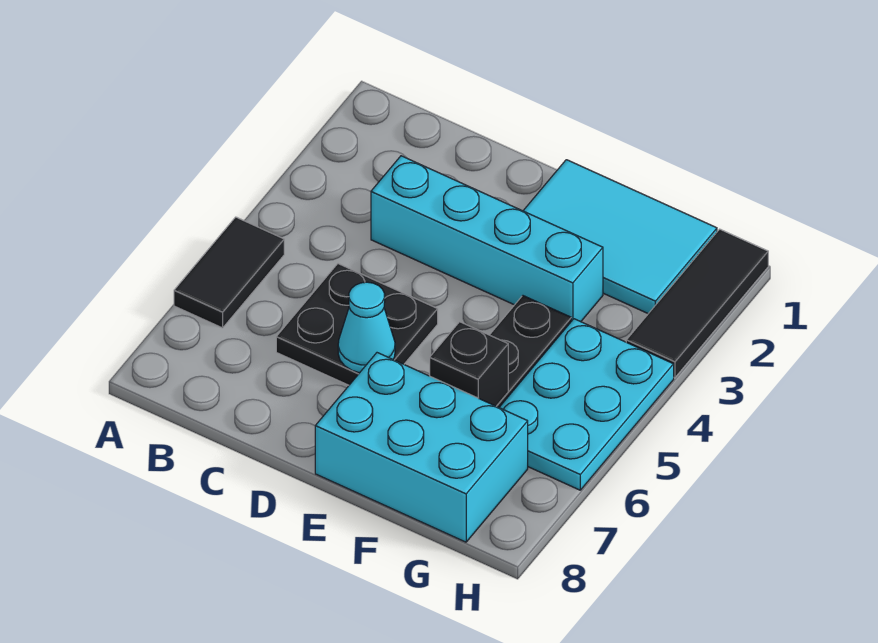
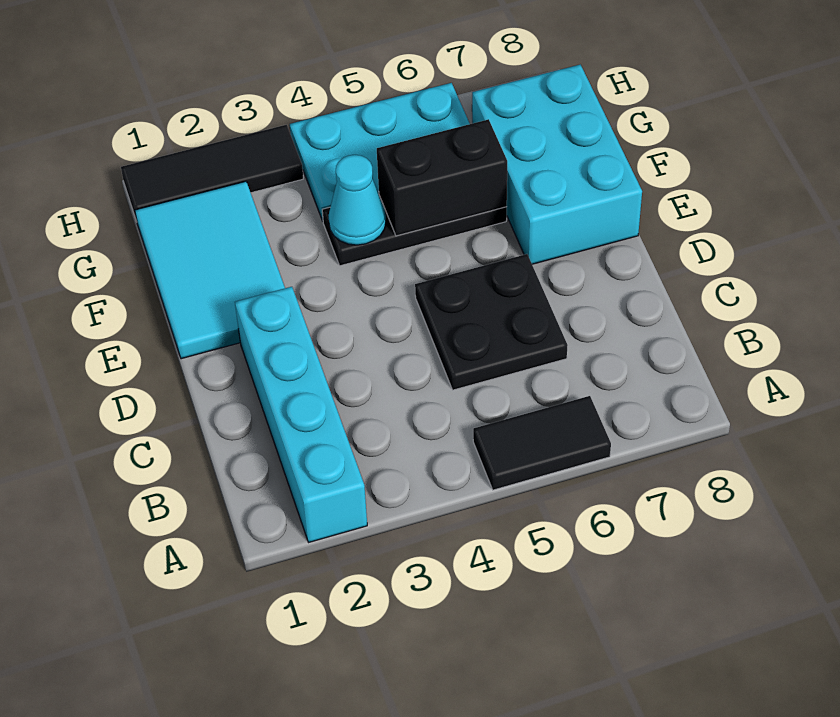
cyan 1x4 brick [371,156,603,322] -> cyan 1x4 brick moved to [235,287,367,542]
cyan 1x1 cone [338,282,395,373] -> cyan 1x1 cone moved to [328,155,386,245]
black 1x1 brick [430,322,508,406] -> black 1x2 brick [377,119,507,236]

